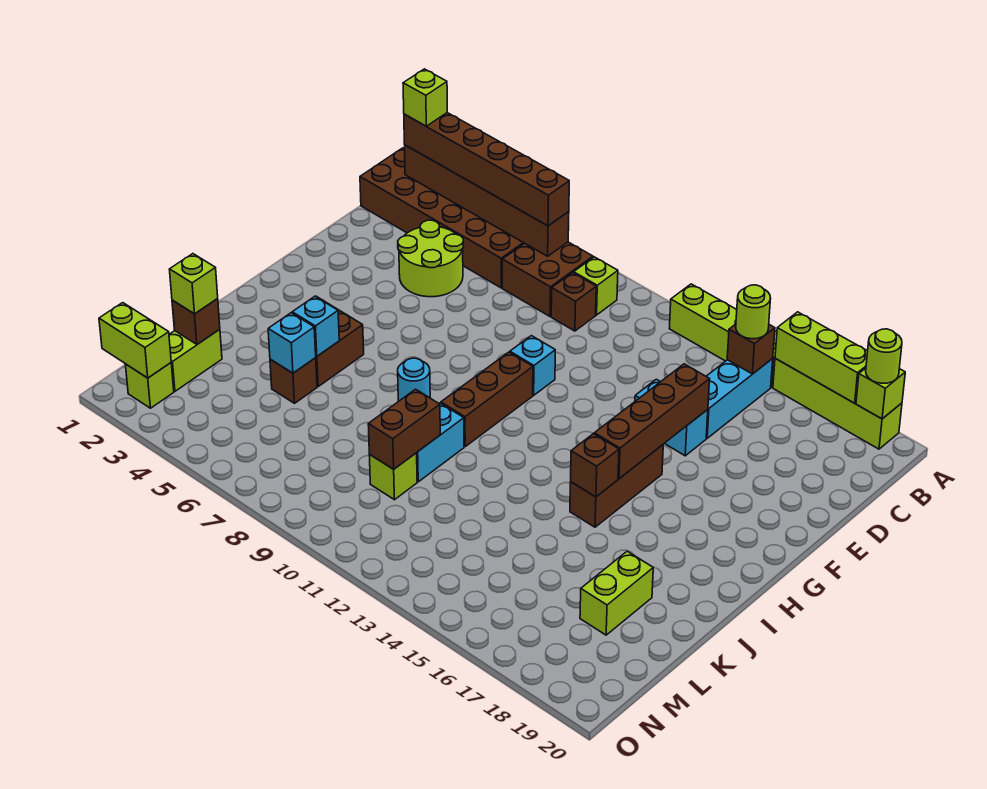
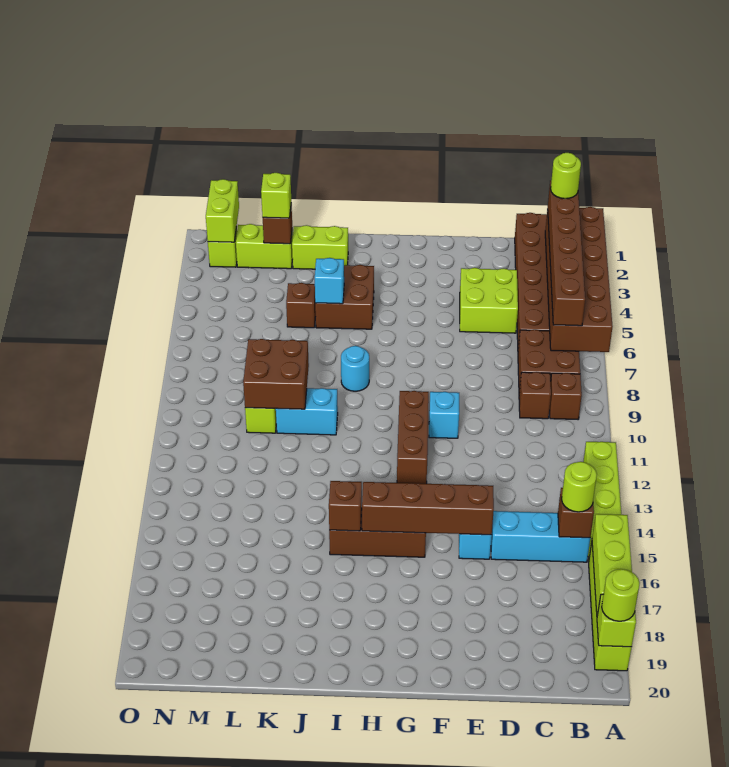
brown 1x6 brick [405,145,569,256] -> brown 2x6 brick [545,207,613,352]
lime 1x1 brick [403,69,447,126] -> lime 1x1 round brick [551,153,581,199]
lime 1x1 brick [574,257,618,315] -> brown 1x1 brick [549,373,582,419]
lime 2x2 round brick [398,220,463,297] -> lime 2x2 brick [460,268,518,333]
brown 1x3 brick [441,352,533,446] -> brown 1x3 brick turned to [397,391,429,484]
cyan 1x1 brick [268,313,316,373] -> none
brown 1x2 brick [368,389,440,469] -> brown 2x2 brick [243,339,309,409]
lime 1x2 brick [580,551,653,635] -> lime 1x2 brick moved to [292,225,348,269]

